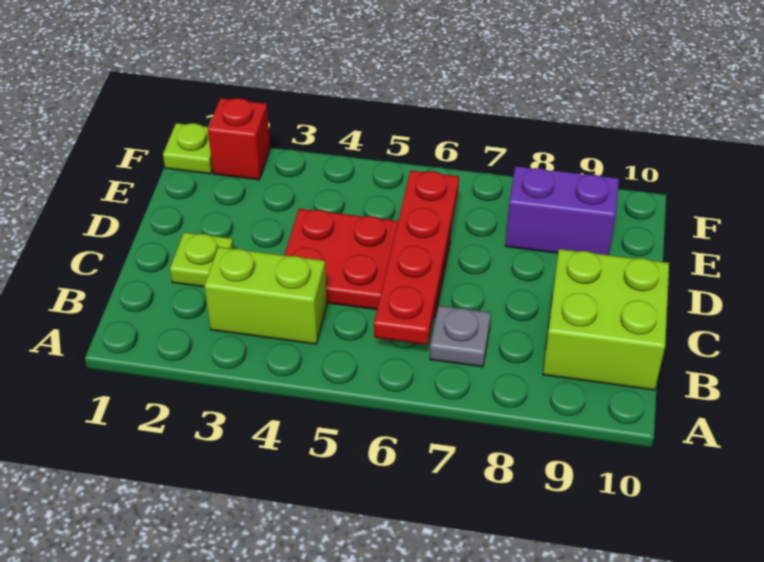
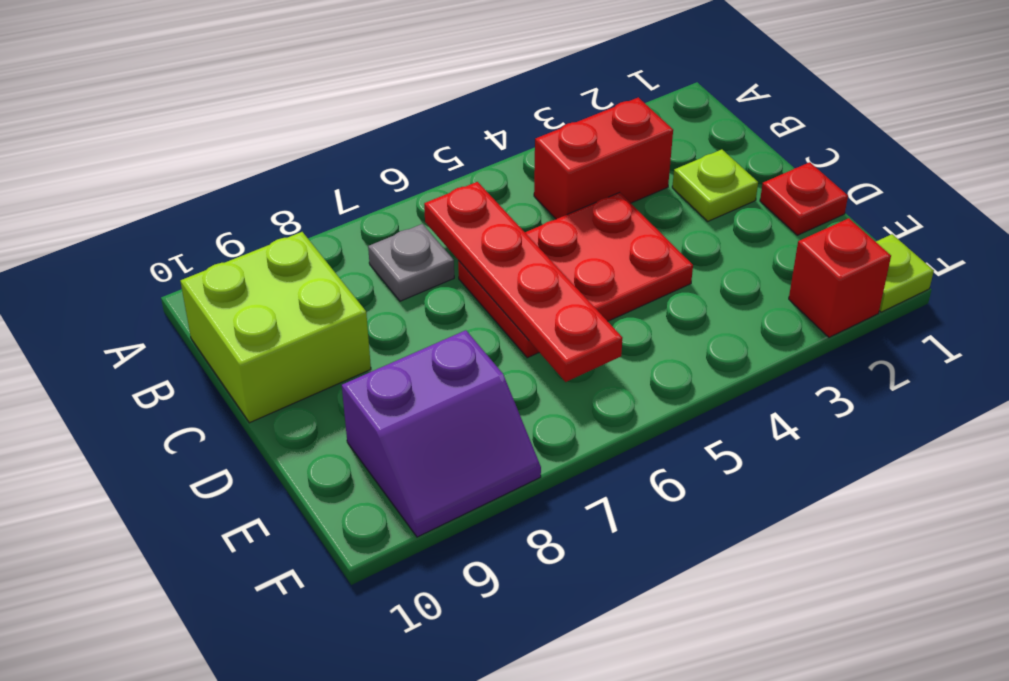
lime 1x2 brick [204,247,327,344] -> red 1x2 brick [534,97,673,219]
none -> red 1x1 plate [760,162,848,235]

